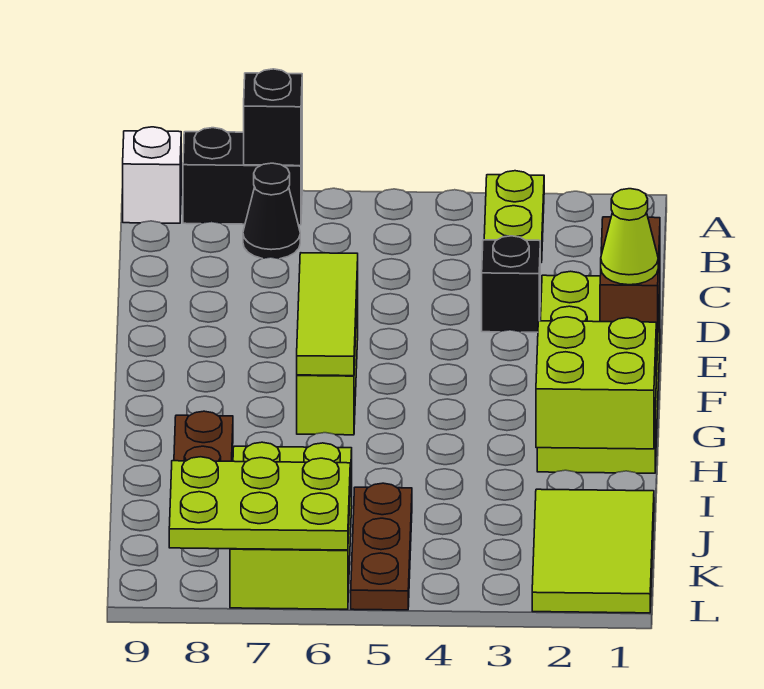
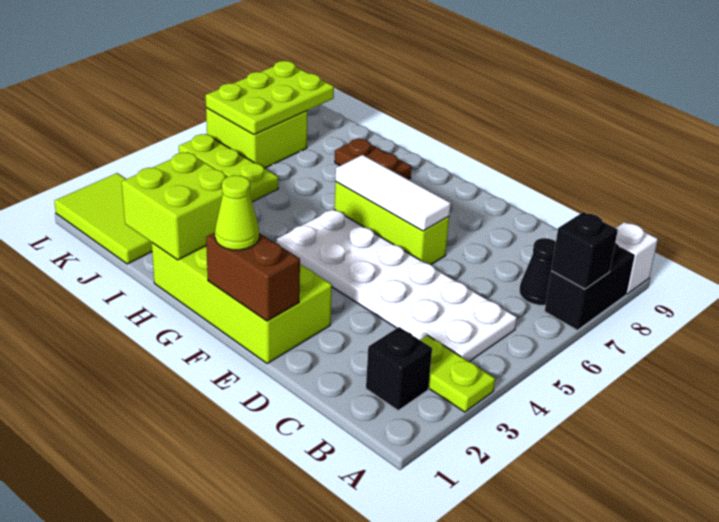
none -> white 2x6 plate [277,209,517,362]
black 1x1 brick [482,236,540,332] -> black 1x1 brick moved to [366,327,432,411]
lime 1x3 tile [297,253,358,376] -> white 1x3 tile [336,155,451,231]
brown 1x3 plate [351,483,412,610] -> lime 1x3 plate [179,134,278,202]
lime 2x3 brick [230,442,352,609] -> lime 2x2 brick [206,108,308,169]

